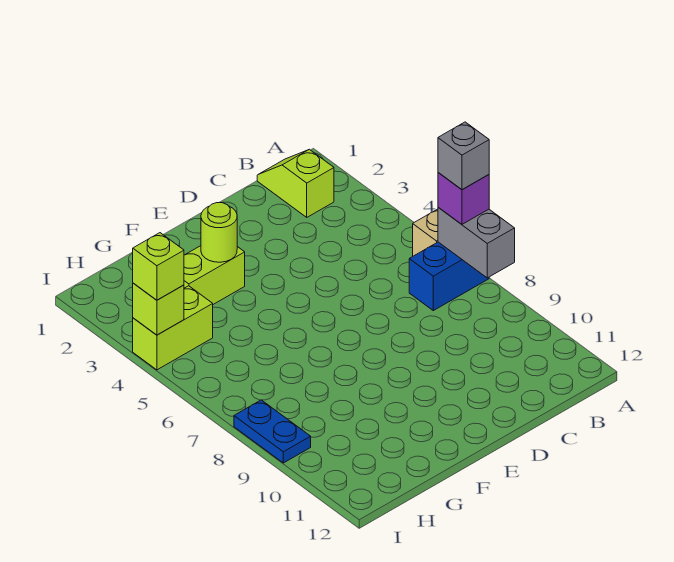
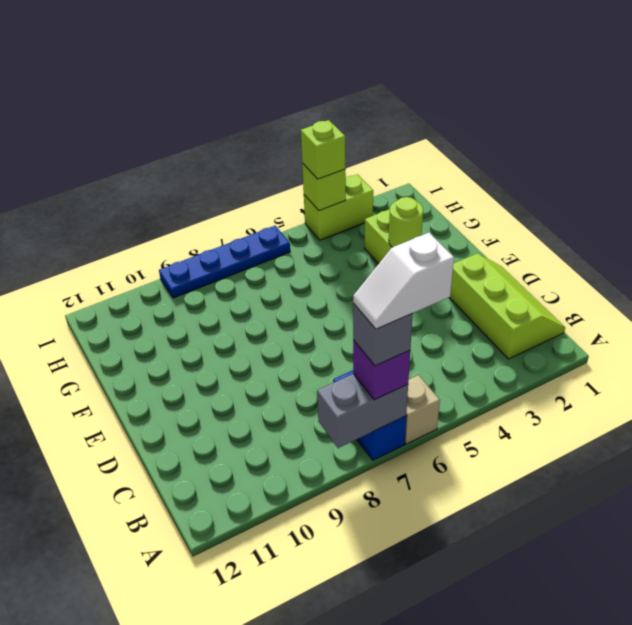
none -> white 1x2 slope [353,233,454,329]
lime 1x2 slope [257,149,334,217] -> lime 2x3 slope [449,253,565,359]
lime 1x2 brick [133,286,213,370] -> lime 1x2 brick turned to [304,174,373,240]
blue 1x2 plate [234,400,311,463] -> blue 1x4 plate [159,226,290,298]

